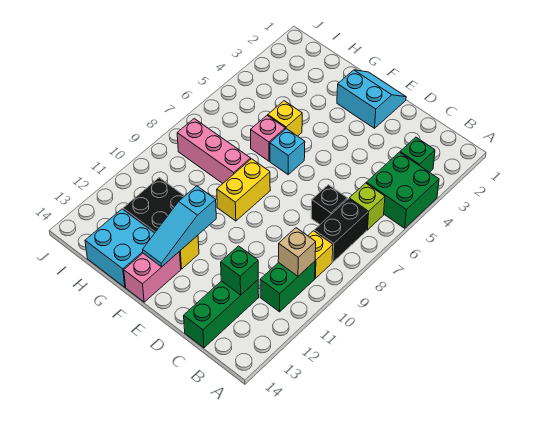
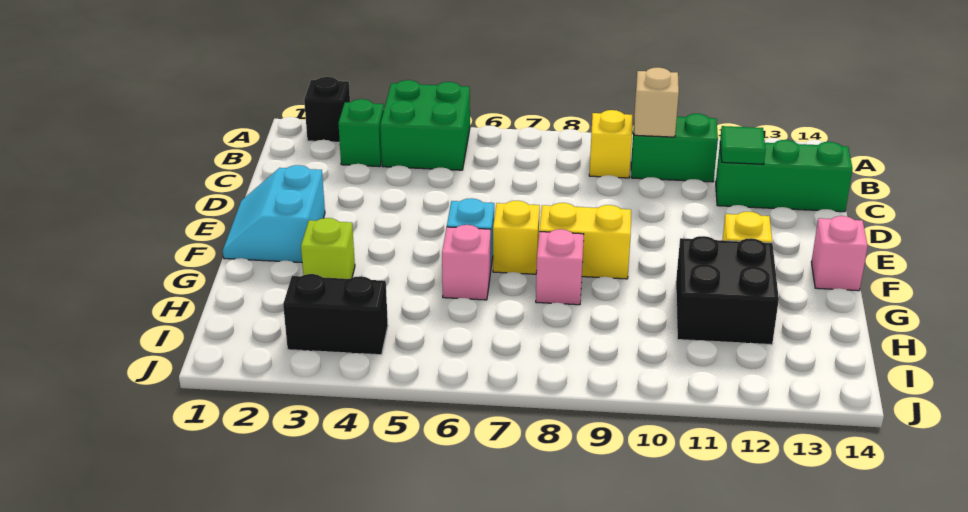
lime 1x1 brick [349,183,385,230] -> lime 1x1 brick moved to [301,218,355,279]
black 1x2 brick [314,199,368,262] -> black 1x2 brick moved to [283,274,388,355]
black 1x1 brick [311,185,347,224] -> black 1x1 brick moved to [304,77,350,142]
green 1x1 brick [221,246,258,295] -> green 1x1 tile [720,126,766,164]
cyan 1x3 slope [143,186,216,267] -> none
pink 1x2 brick [124,251,181,302] -> pink 1x1 brick [811,216,868,291]
yellow 1x1 brick [268,101,302,136] -> yellow 1x1 brick moved to [493,201,540,274]
pink 1x3 brick [177,119,251,183] -> pink 1x1 brick [536,229,584,305]
cyan 2x2 brick [85,209,154,287] -> none

